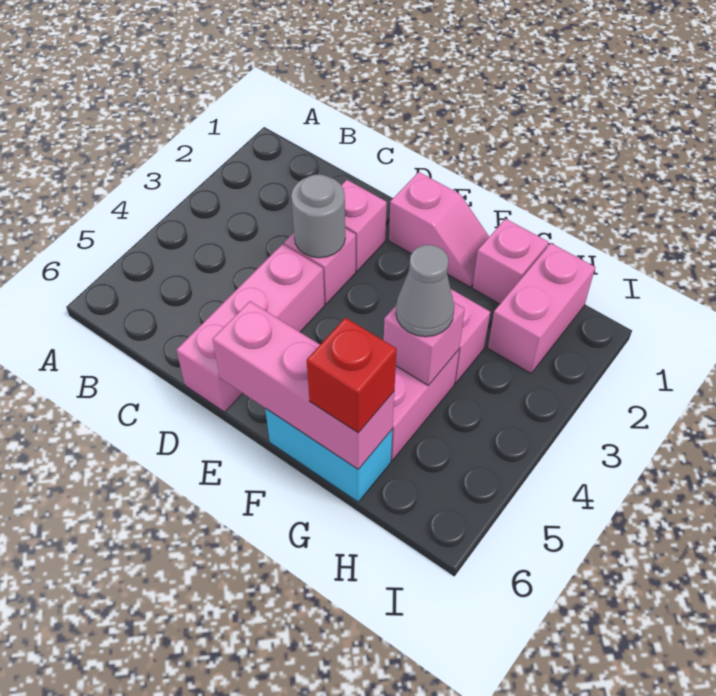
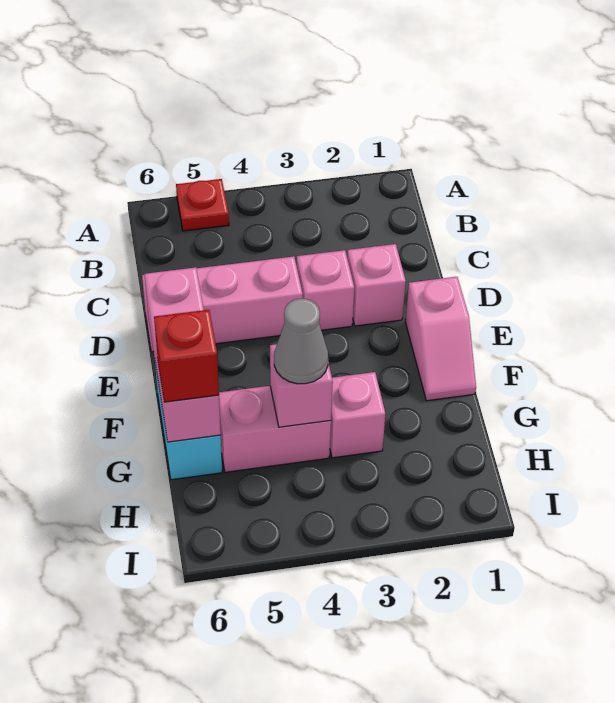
none -> red 1x1 plate [176,179,229,231]
grey 1x1 round brick [291,174,345,258] -> none
pink 1x1 brick [473,219,549,304] -> none
pink 1x2 brick [488,243,595,373] -> none

